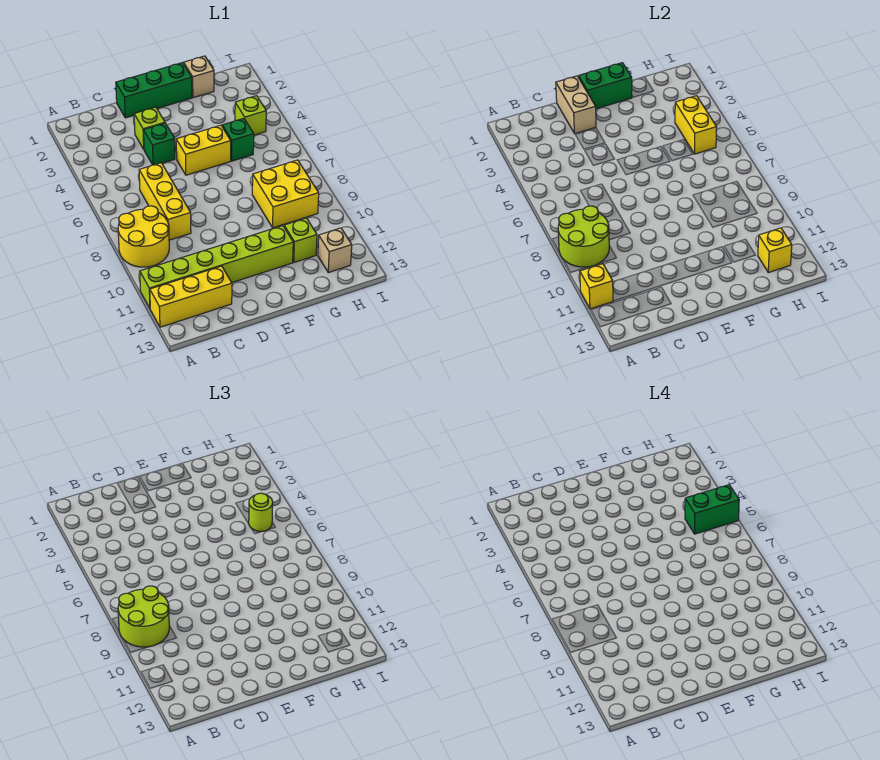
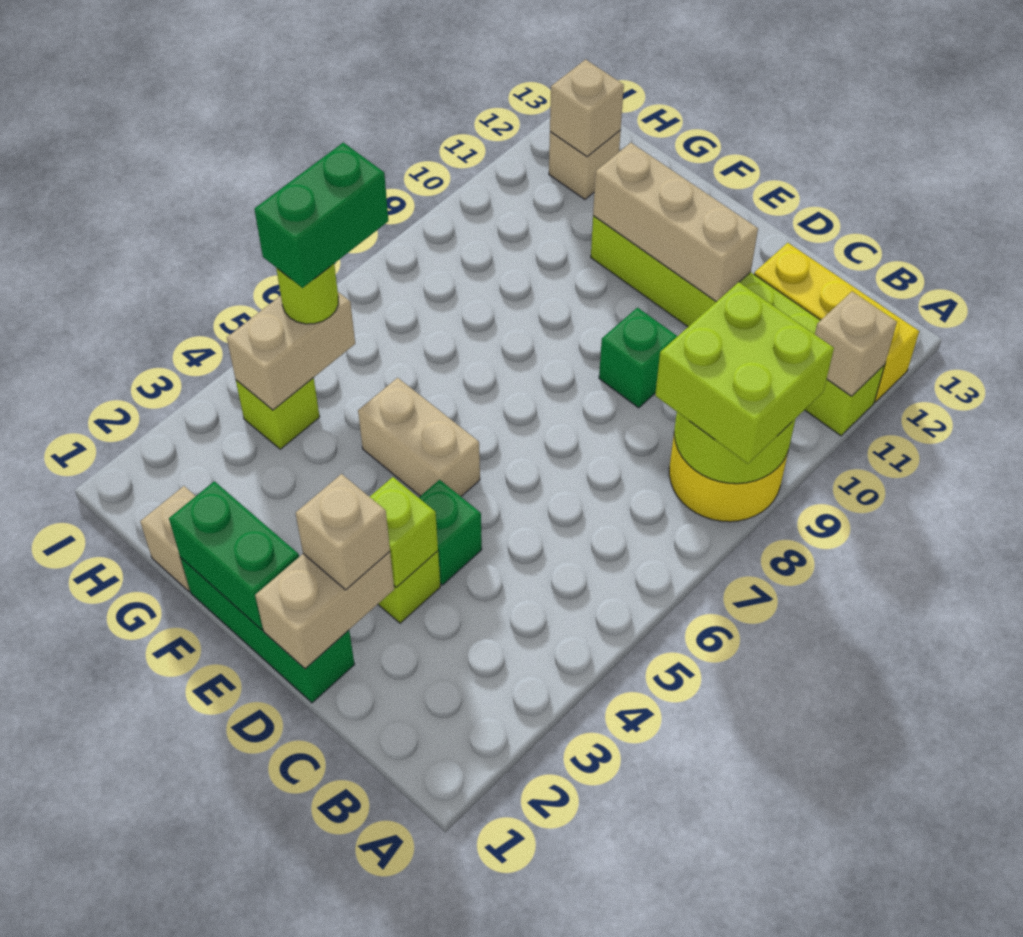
lime 2x2 round brick [118,586,169,647] -> lime 2x2 brick [655,282,834,464]
yellow 1x1 brick [580,264,613,309] -> tan 1x1 brick [815,292,897,396]
yellow 1x3 brick [139,163,191,240] -> none
none -> tan 1x1 brick [296,474,390,590]
none -> tan 1x3 brick [593,143,758,302]
yellow 1x2 brick [176,125,231,175] -> tan 1x2 brick [358,378,480,496]
green 1x1 brick [222,118,254,161] -> green 1x1 brick moved to [599,308,677,408]
yellow 2x2 brick [252,160,319,228] -> none
lime 1x1 brick [284,218,317,262] -> lime 1x1 brick moved to [370,477,438,588]
yellow 1x2 brick [675,96,717,154] -> tan 1x2 brick [227,292,355,410]
green 1x2 brick [685,485,739,534] -> green 1x2 brick turned to [254,142,388,288]
yellow 1x1 brick [758,228,792,273] -> tan 1x1 brick [550,59,624,157]

